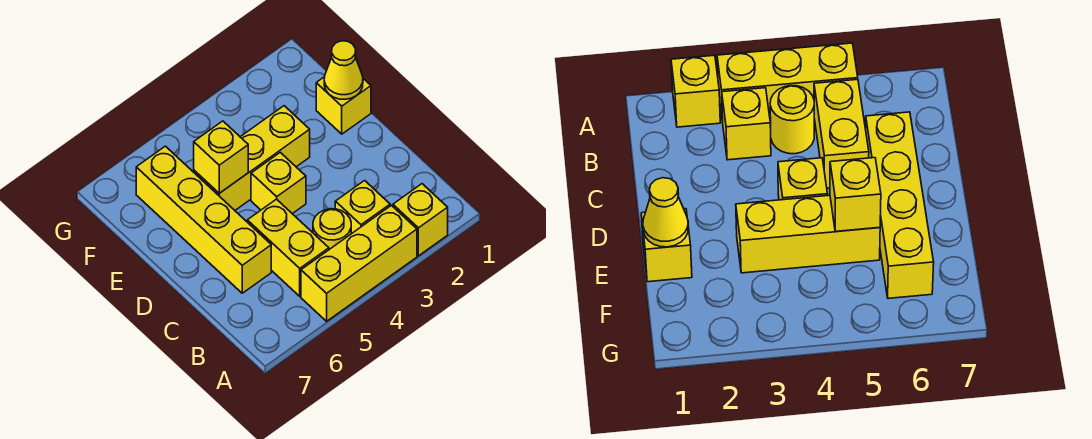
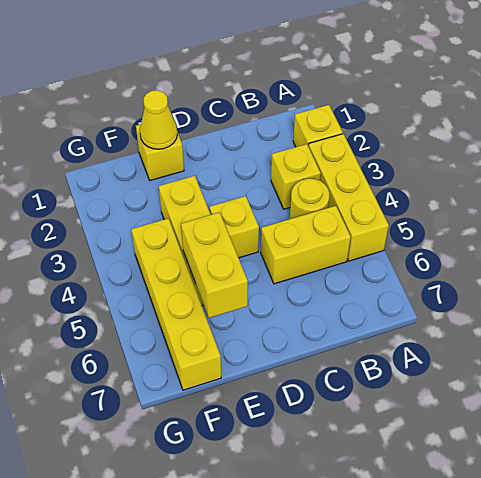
yellow 1x4 brick [136,146,271,293] -> yellow 1x4 brick turned to [131,218,221,390]
yellow 1x1 brick [194,121,248,193] -> yellow 1x2 brick [181,212,248,318]

